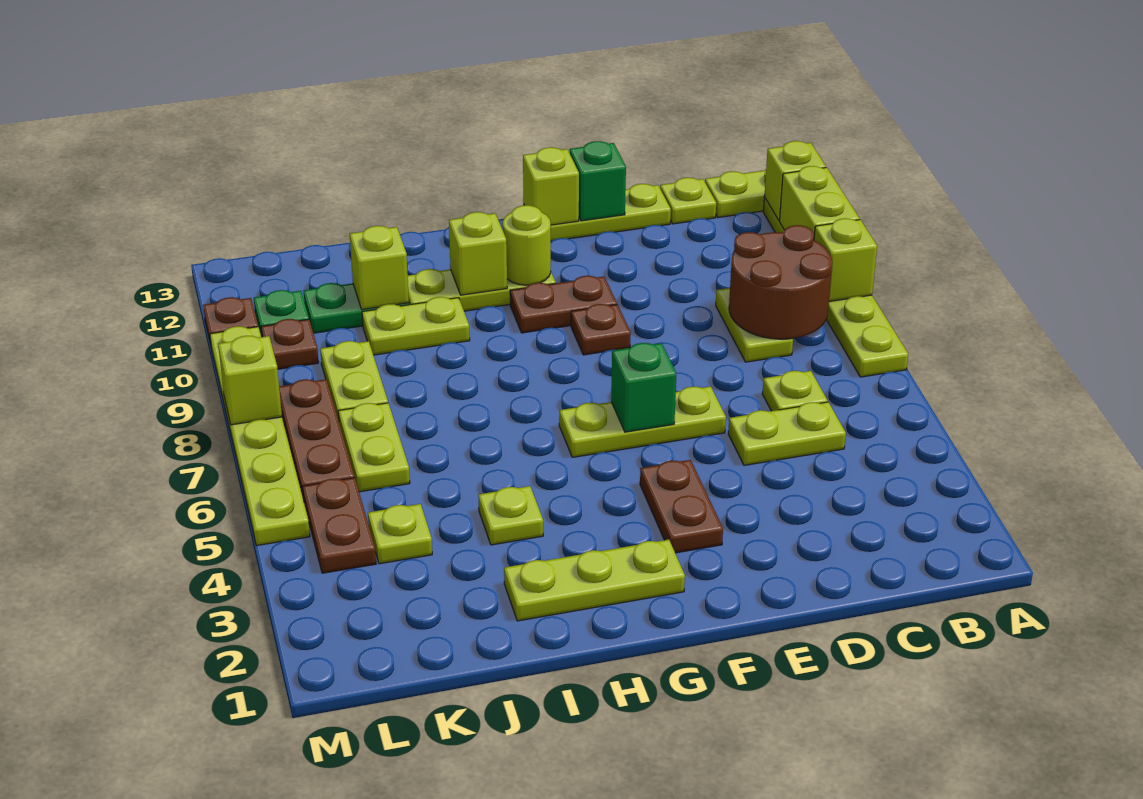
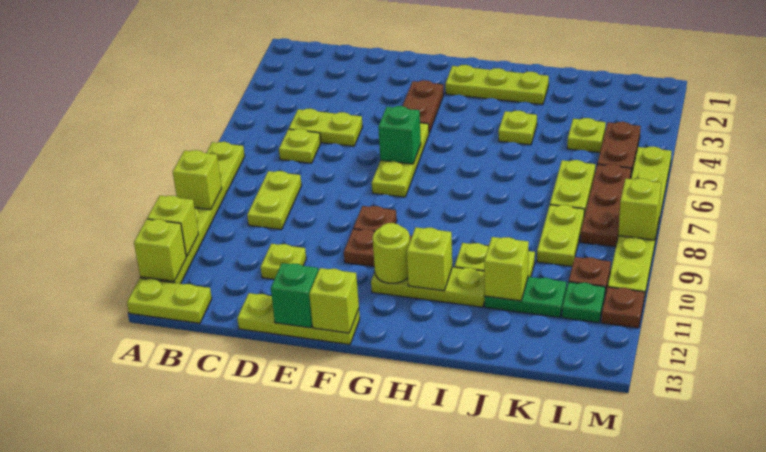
lime 1x2 brick [780,166,860,235] -> lime 1x1 brick [147,196,198,257]
brown 2x2 round brick [729,225,832,339] -> none
lime 1x1 plate [660,178,716,224] -> lime 1x1 plate moved to [261,244,306,279]
lime 1x3 plate [559,386,726,457] -> lime 1x3 plate turned to [372,123,429,197]

